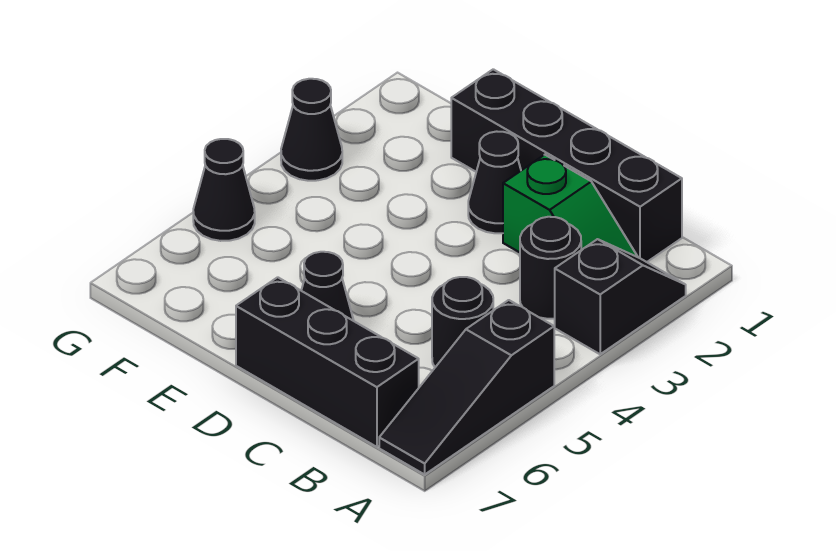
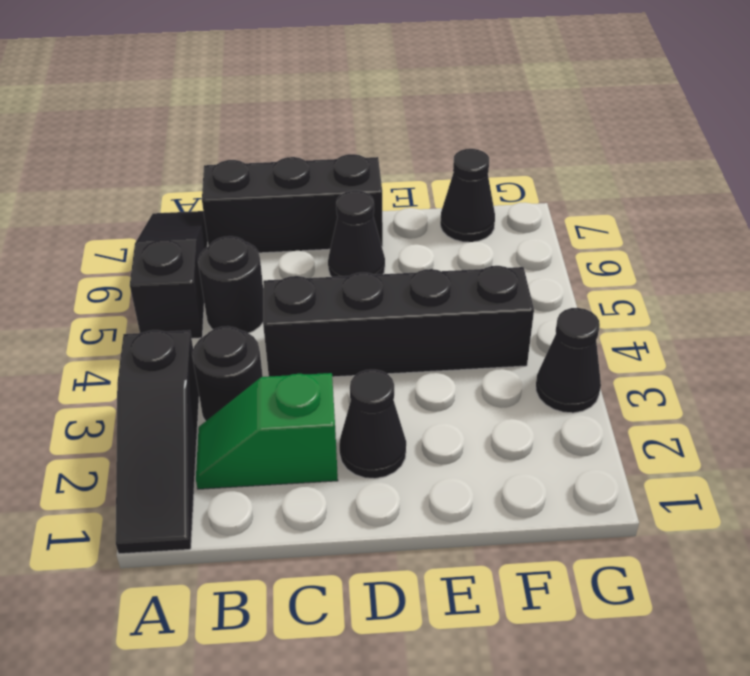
black 1x2 slope [555,239,686,354] -> black 1x3 slope [116,330,199,554]
black 1x4 brick [451,69,682,262] -> black 1x4 brick moved to [263,266,534,377]
black 1x1 cone [193,139,255,241] -> black 1x1 cone moved to [440,149,495,242]

